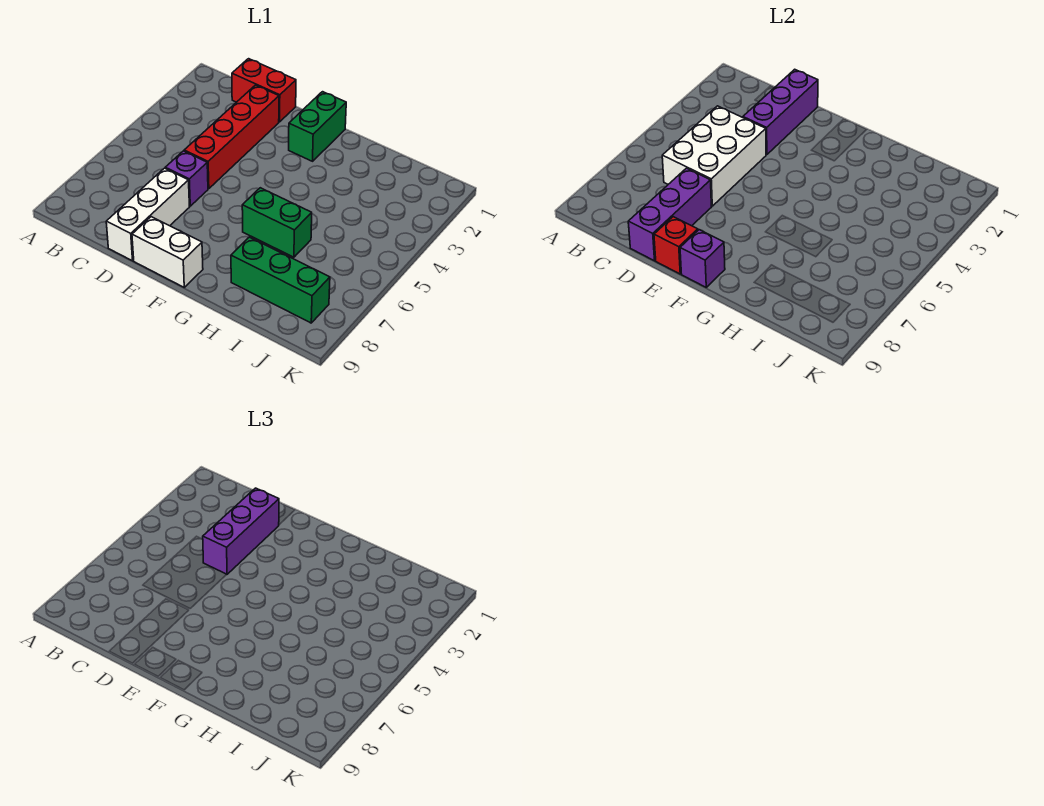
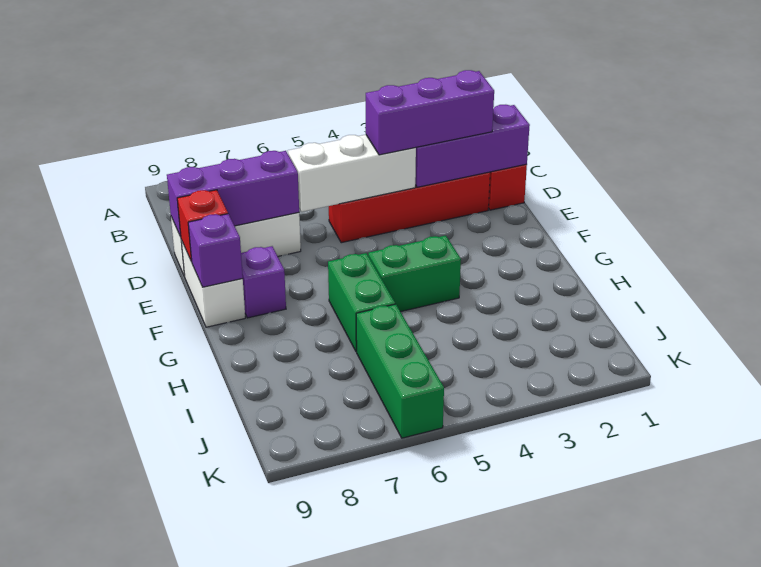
white 2x3 brick [662,106,766,206] -> white 1x3 brick [288,135,416,212]
purple 1x1 brick [165,151,208,206] -> purple 1x1 brick moved to [241,246,286,318]
green 1x2 brick [289,92,346,161] -> green 1x2 brick moved to [368,236,461,312]
green 1x3 brick [231,237,330,323] -> green 1x3 brick moved to [356,304,444,438]

